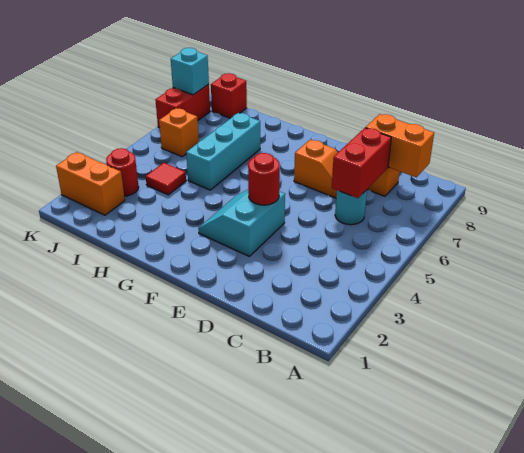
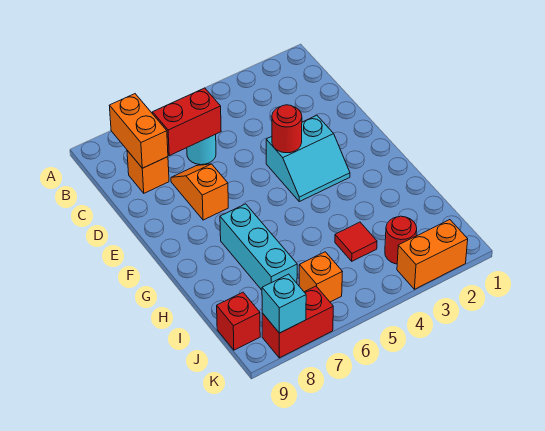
cyan 1x3 brick [186,113,260,190] -> cyan 1x3 brick turned to [220,204,297,290]
orange 1x2 brick [56,152,125,215] -> orange 1x2 brick turned to [397,220,468,289]

